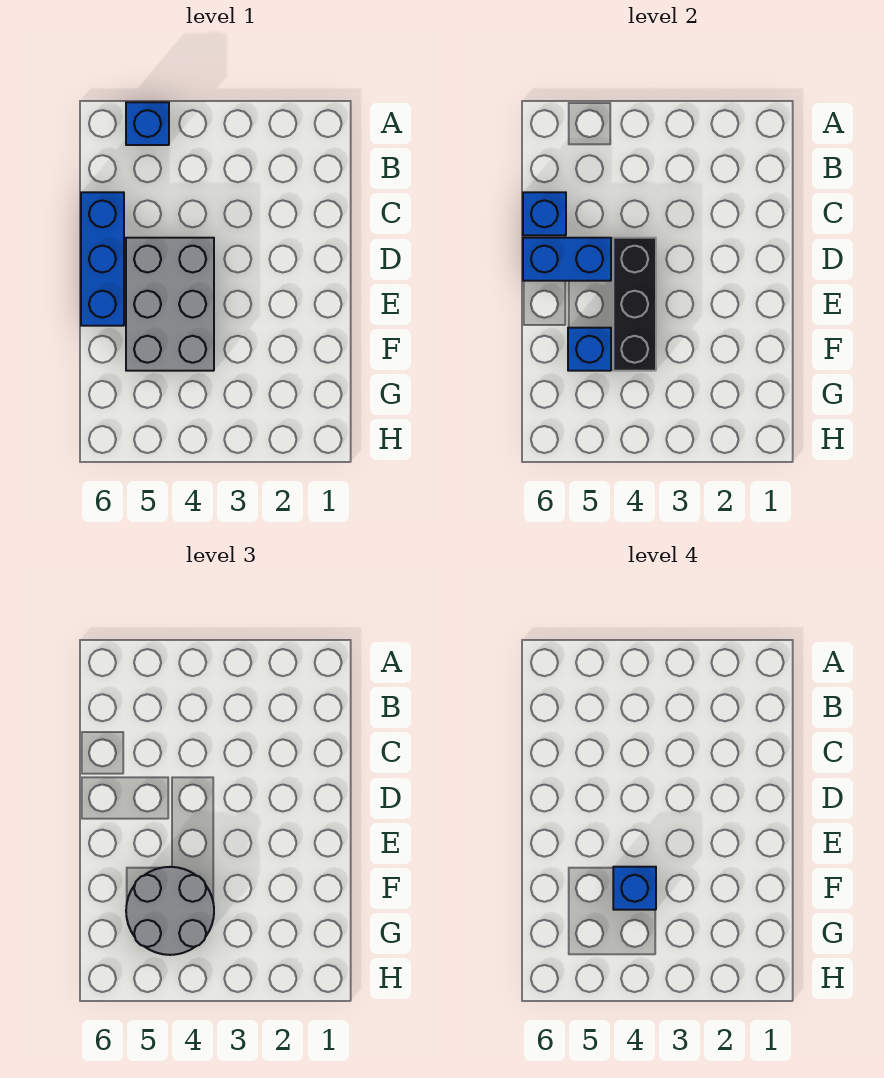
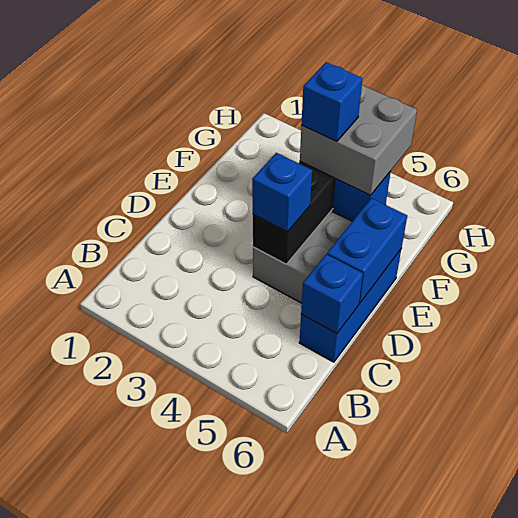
blue 1x1 brick [126,102,169,145] -> blue 1x1 brick moved to [252,153,312,232]
blue 1x2 brick [523,238,611,281] -> blue 1x2 brick turned to [327,198,407,303]
grey 2x2 round brick [126,867,214,955] -> grey 2x2 brick [300,85,417,195]

